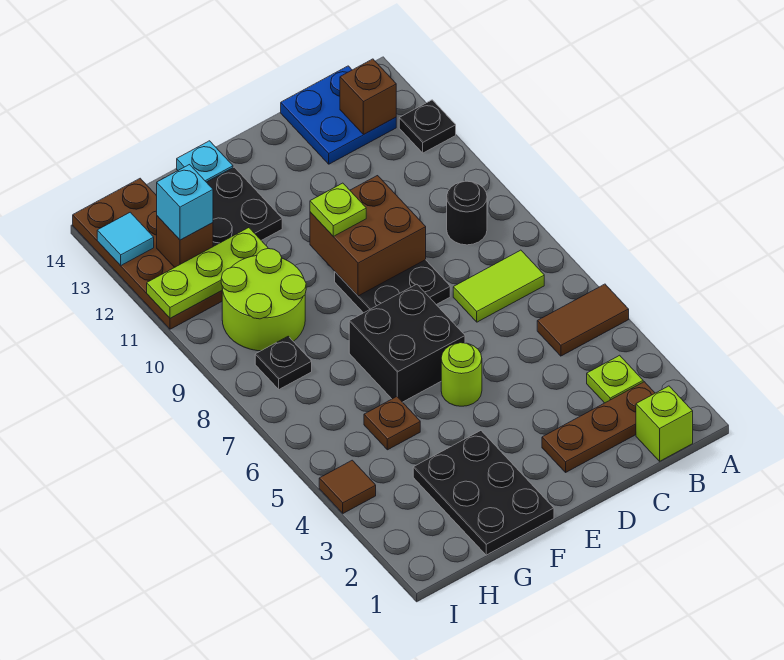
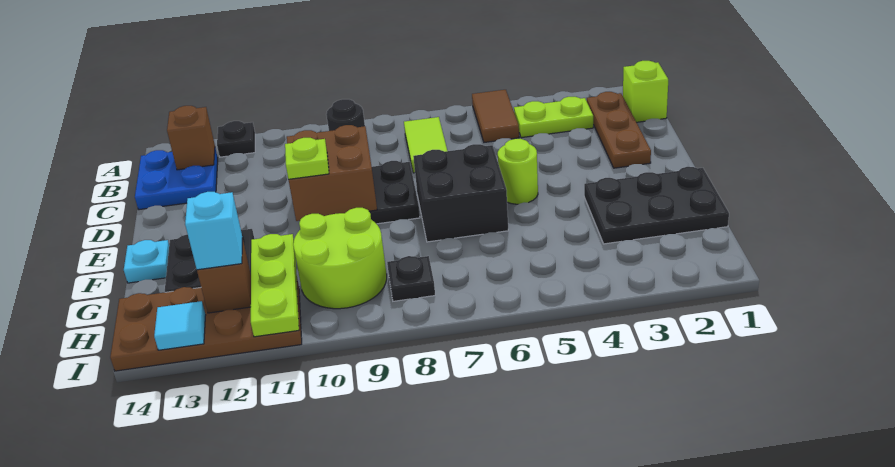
lime 1x1 plate [587,355,643,403] -> lime 1x2 plate [514,97,593,138]
brown 1x1 plate [364,397,420,450] -> none
brown 1x1 tile [319,460,376,513] -> none

